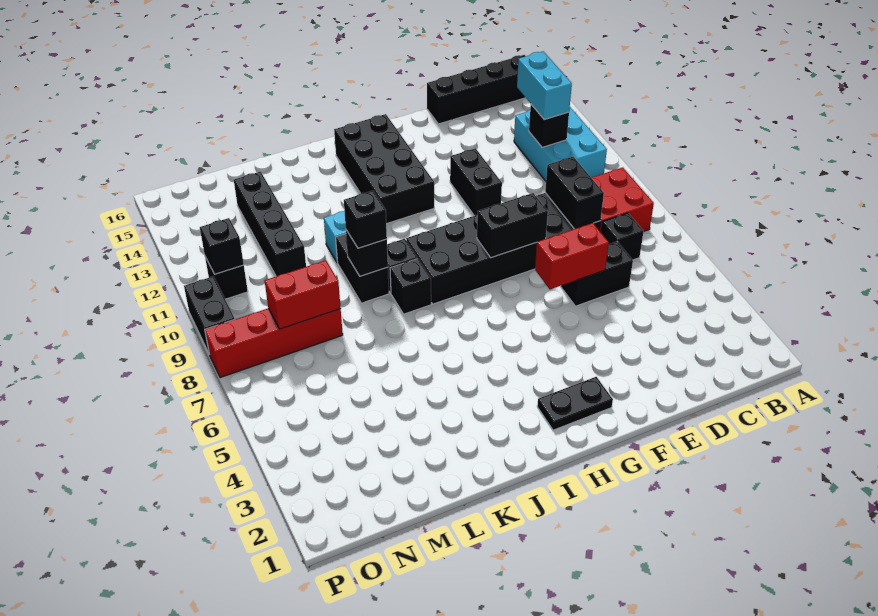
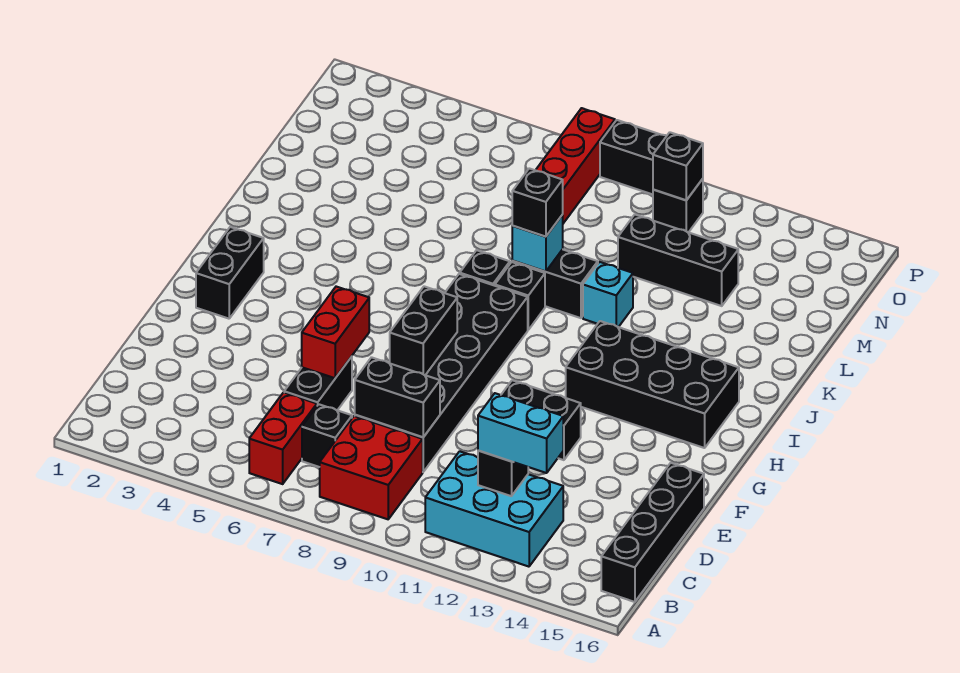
black 1x2 plate [537,377,613,430] -> black 1x2 brick [196,227,264,319]
black 1x1 brick [346,230,388,276] -> cyan 1x1 brick [512,215,563,272]
red 1x2 brick [265,260,341,329] -> red 1x2 brick moved to [249,392,317,484]
black 1x4 brick [234,172,306,276] -> black 1x3 brick [618,215,738,306]

